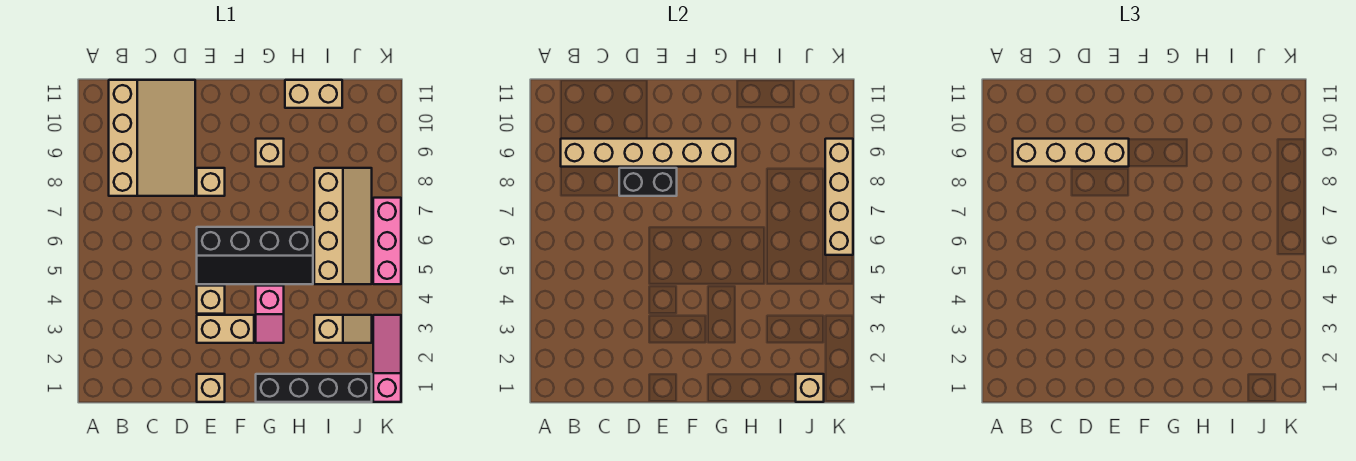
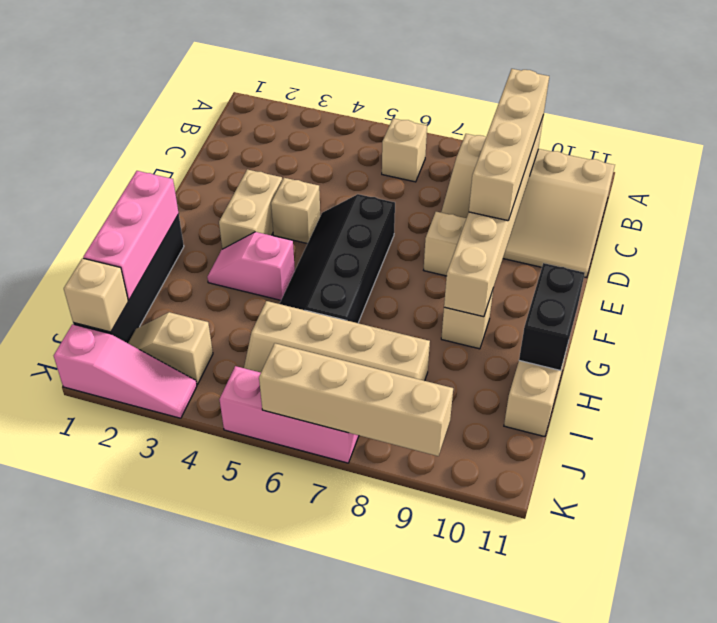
black 1x2 brick [619,168,677,196] -> black 1x2 brick moved to [519,263,585,371]
tan 1x1 brick [197,374,225,402] -> tan 1x1 brick moved to [382,119,427,182]
none -> pink 1x3 brick [83,171,179,300]
tan 1x2 slope [314,315,372,343] -> tan 1x2 slope turned to [128,312,213,385]

